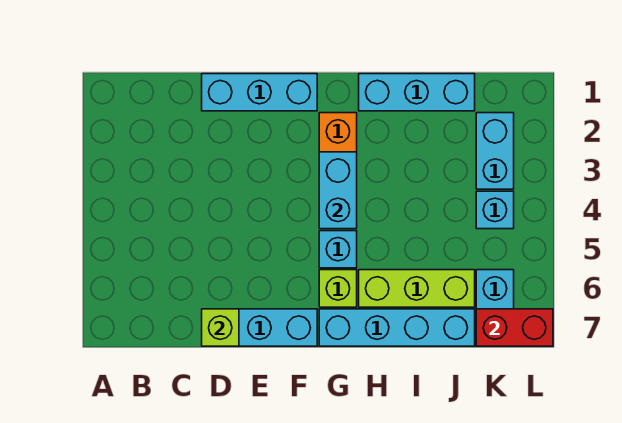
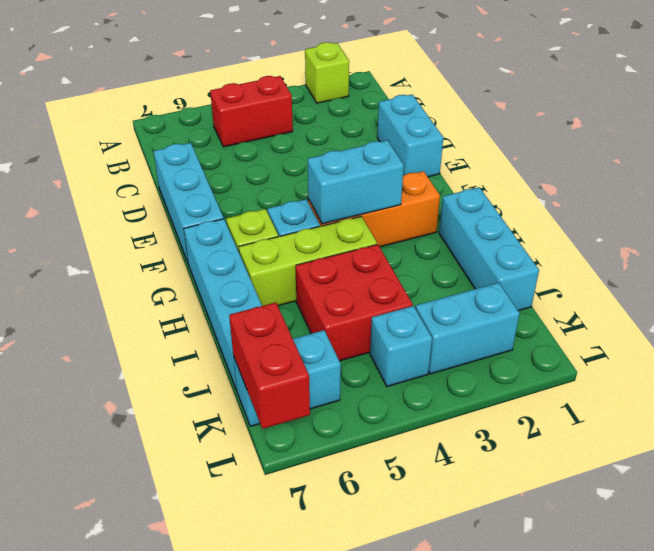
none -> red 1x2 brick [210,76,293,147]
cyan 1x3 brick [202,74,317,111] -> cyan 1x2 brick [377,95,443,177]
lime 1x1 brick [202,309,239,346] -> lime 1x1 brick moved to [305,42,349,103]
lime 1x3 brick [359,270,475,307] -> lime 1x3 brick turned to [239,216,377,306]
none -> red 2x2 brick [295,244,413,361]

